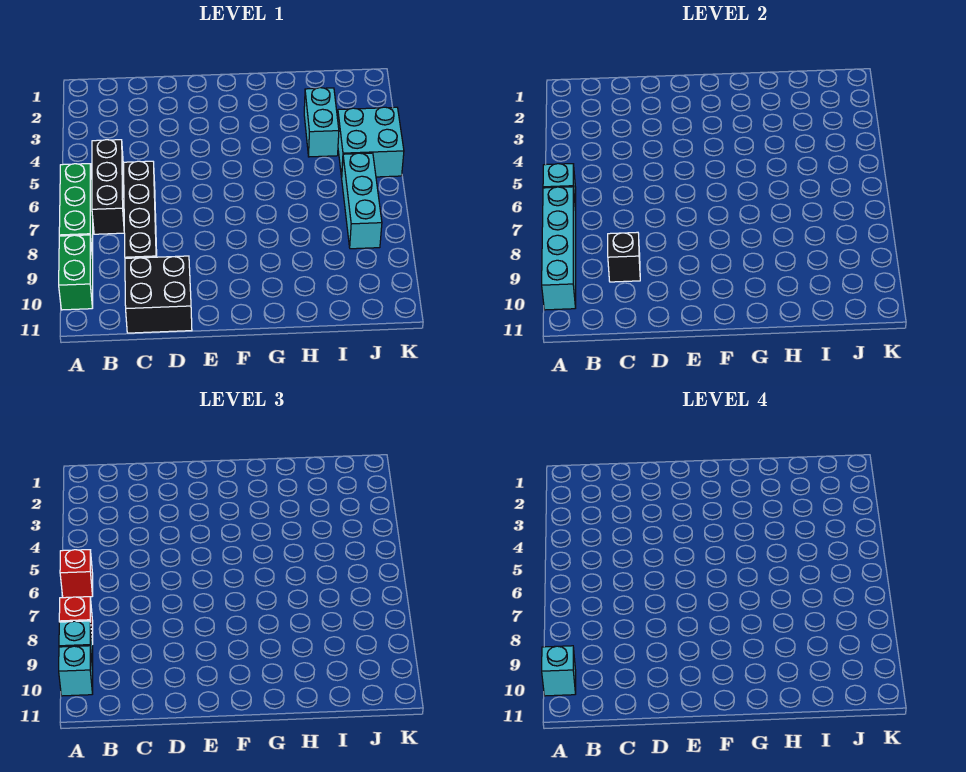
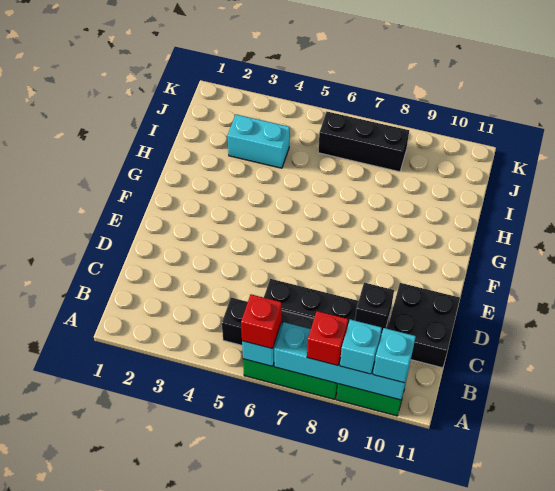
cyan 1x1 brick [542,646,576,696] -> none
cyan 2x2 brick [337,107,404,177] -> none
cyan 1x3 brick [342,153,382,249] -> black 1x3 brick [318,112,409,172]

